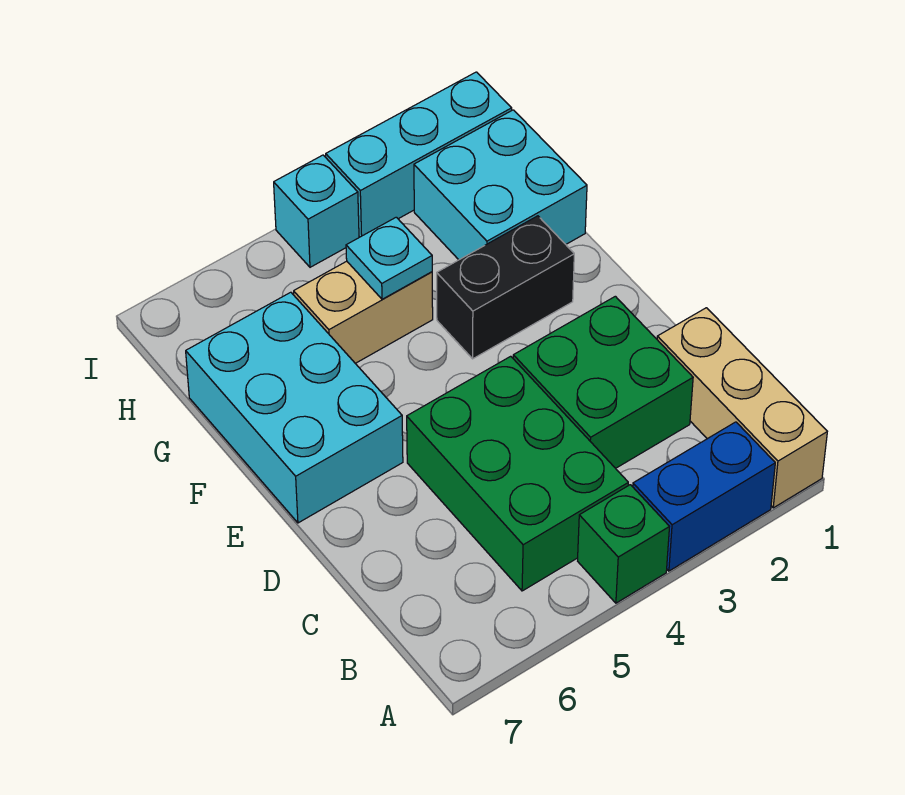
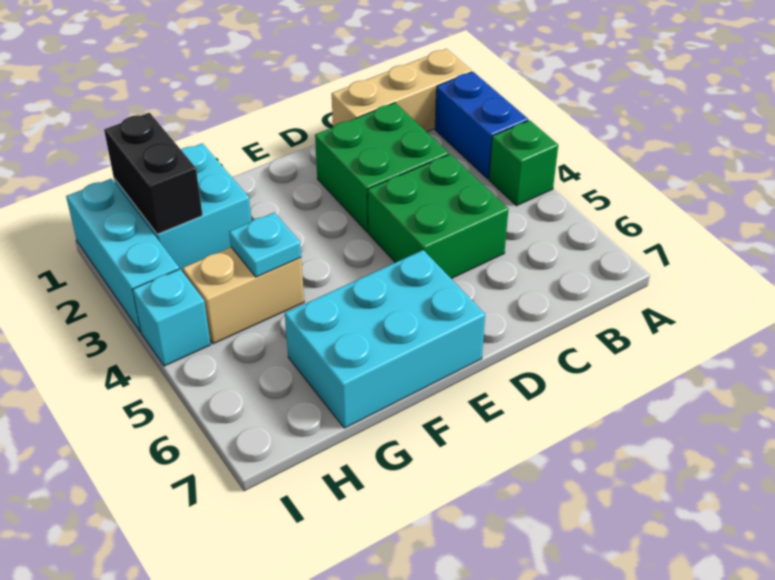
green 2x3 brick [407,356,628,591] -> green 2x2 brick [368,154,508,279]
black 1x2 brick [437,216,574,359] -> black 1x2 brick moved to [104,113,203,234]
tan 1x2 brick [294,261,433,363] -> tan 1x2 brick turned to [183,247,304,344]

